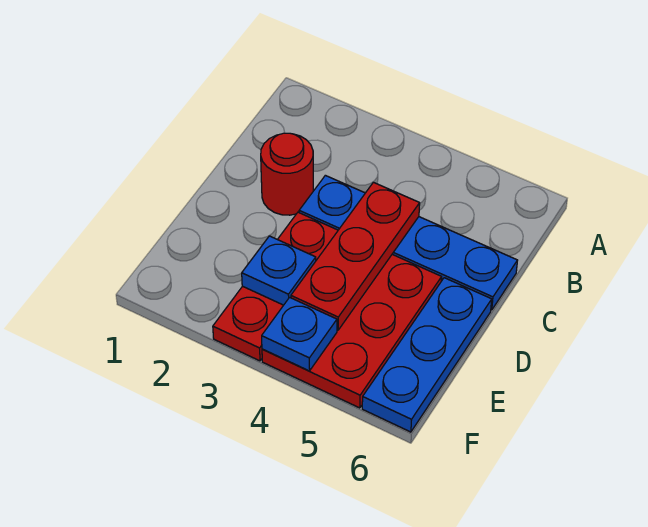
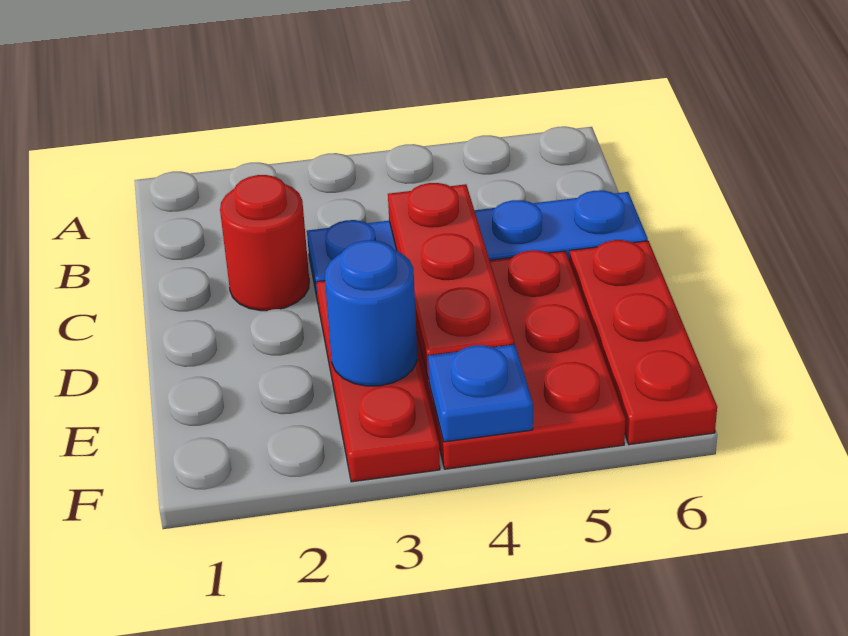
blue 1x3 plate [362,278,492,432] -> red 1x3 plate [569,240,717,445]
blue 1x1 plate [242,236,316,305] -> blue 1x1 round brick [325,240,417,386]

